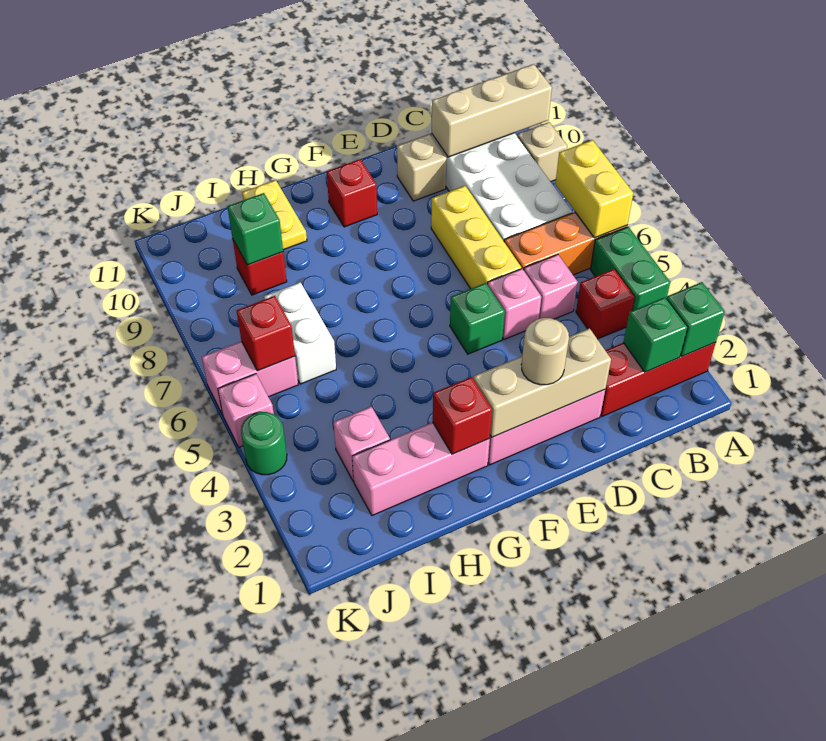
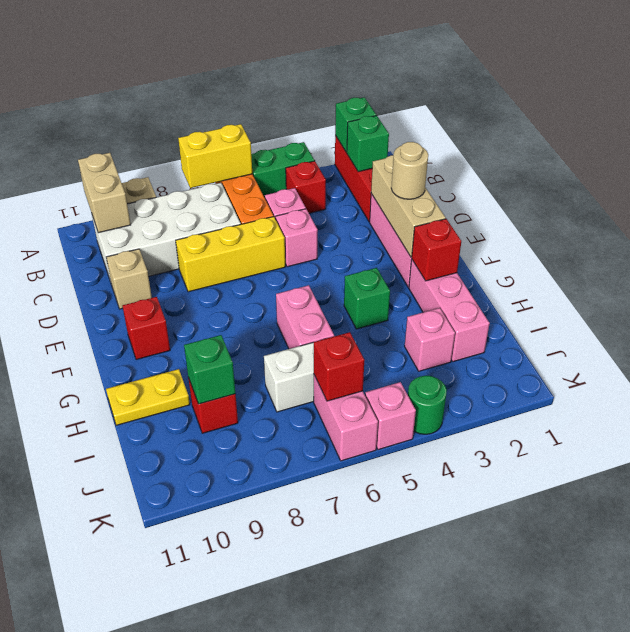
tan 1x3 brick [432,64,552,157] -> tan 1x2 brick [78,153,131,233]
green 1x1 brick [450,283,505,354] -> green 1x1 brick moved to [344,268,390,329]
none -> pink 1x2 brick [276,285,334,349]

